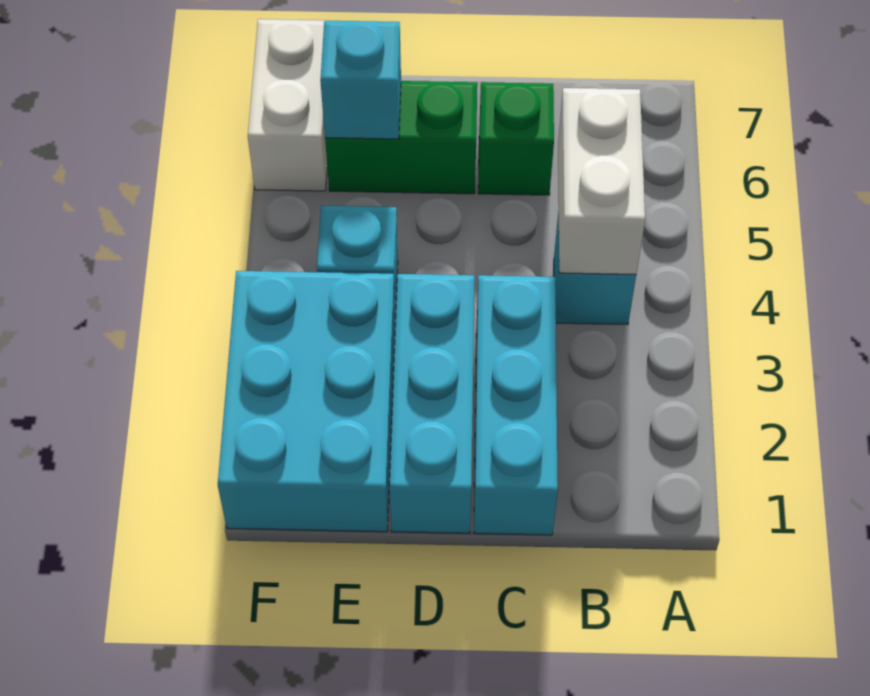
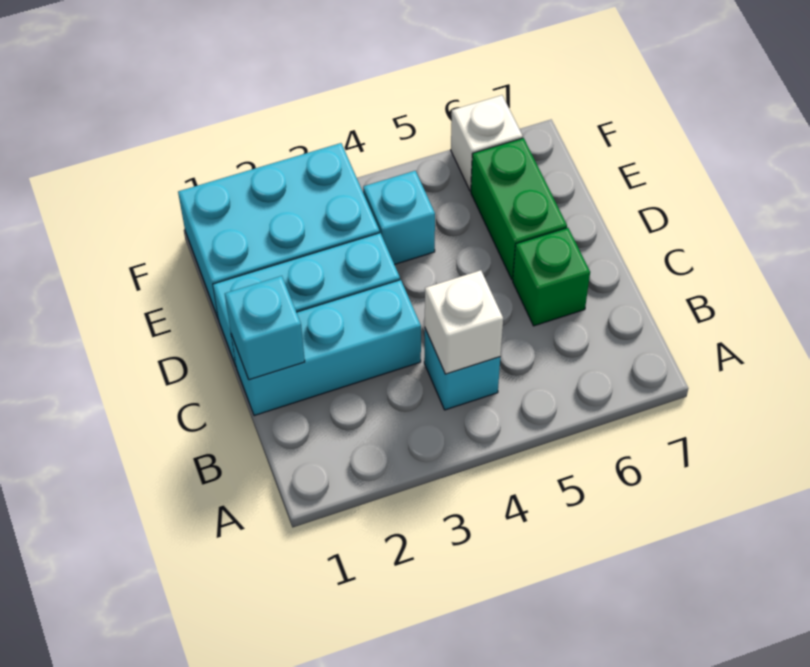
white 1x2 brick [558,88,645,274] -> white 1x1 brick [425,270,503,374]
cyan 1x1 brick [320,21,401,139] -> cyan 1x1 brick moved to [225,276,305,380]
white 1x2 brick [248,19,328,191] -> white 1x1 brick [451,95,523,191]

